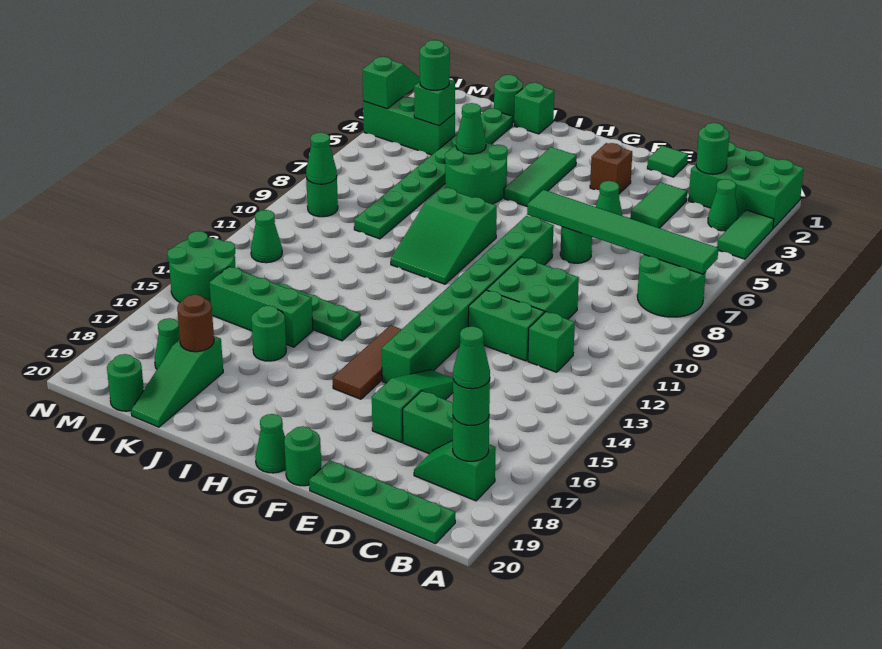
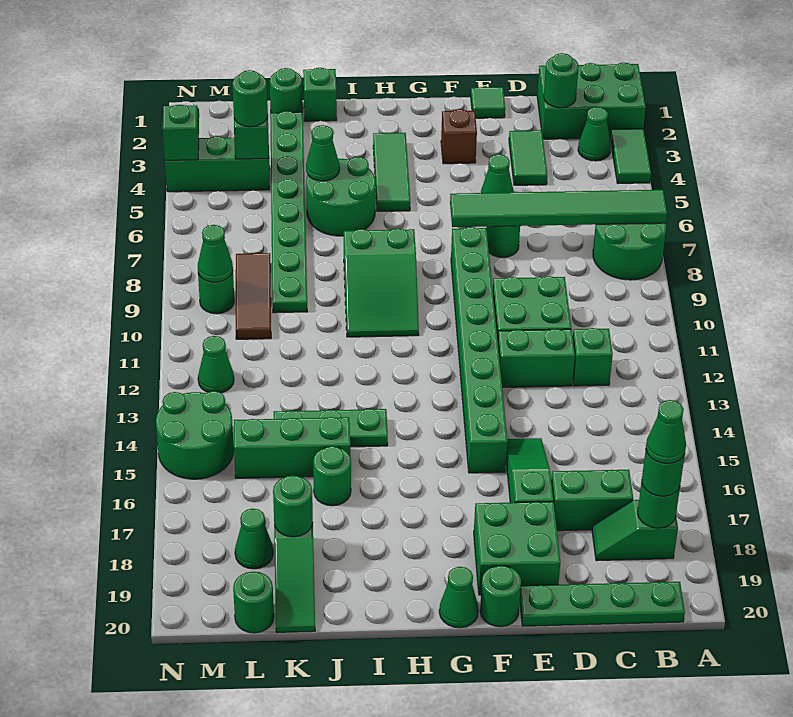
none -> green 2x2 brick [474,502,560,595]
brown 1x3 tile [333,325,402,399] -> brown 1x3 tile moved to [236,253,271,339]
brown 1x1 round brick [177,295,214,352] -> green 1x1 round brick [273,475,313,537]

